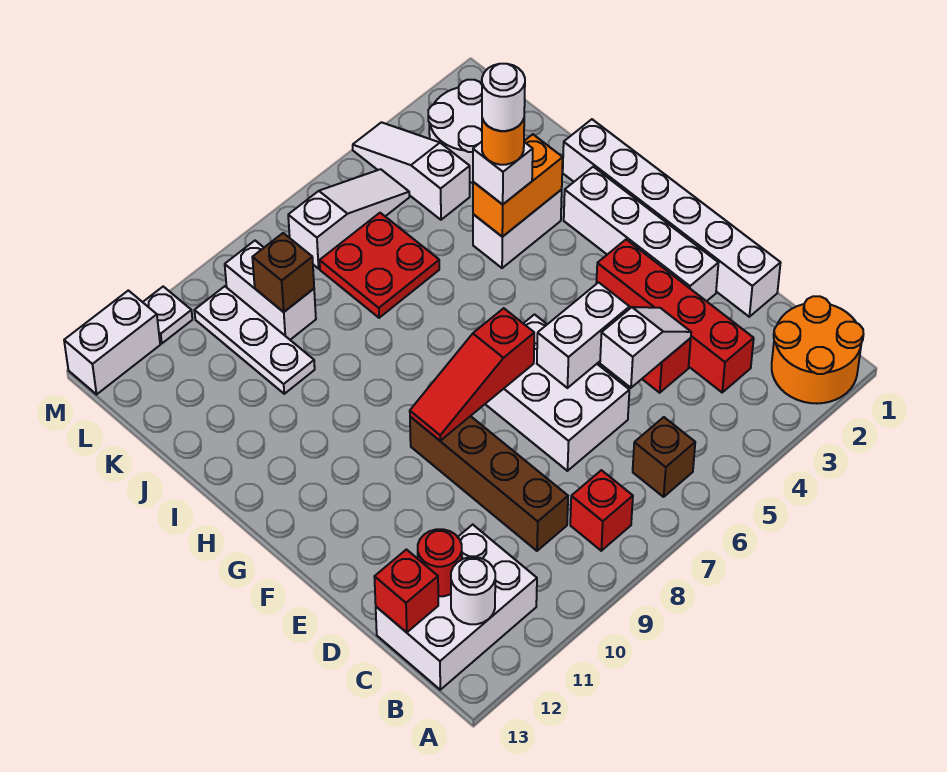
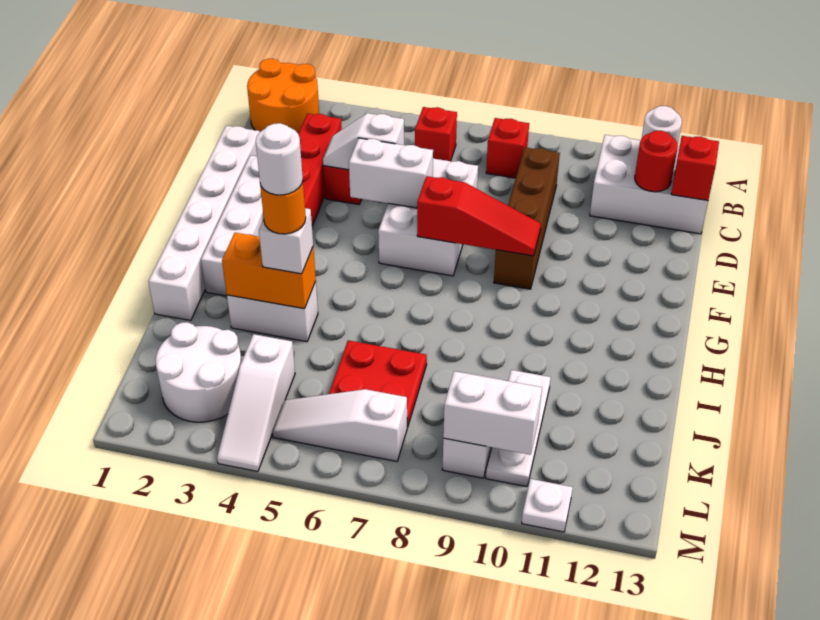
brown 1x1 brick [633,417,695,497] -> red 1x1 brick [415,107,457,161]
brown 1x1 brick [252,233,314,312] -> none
white 1x2 brick [64,290,160,394] -> white 1x2 brick moved to [443,371,542,455]

